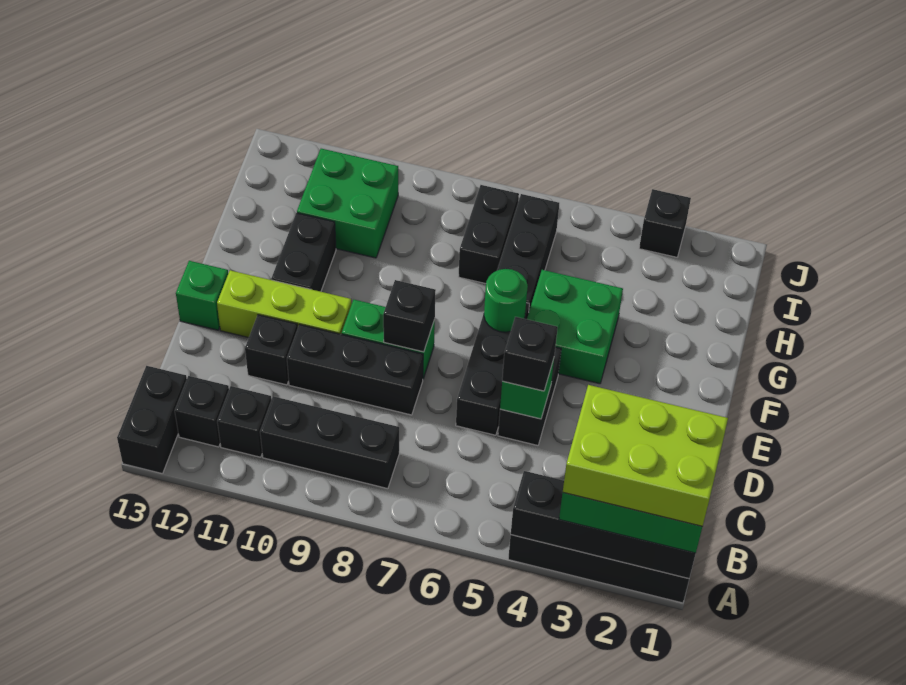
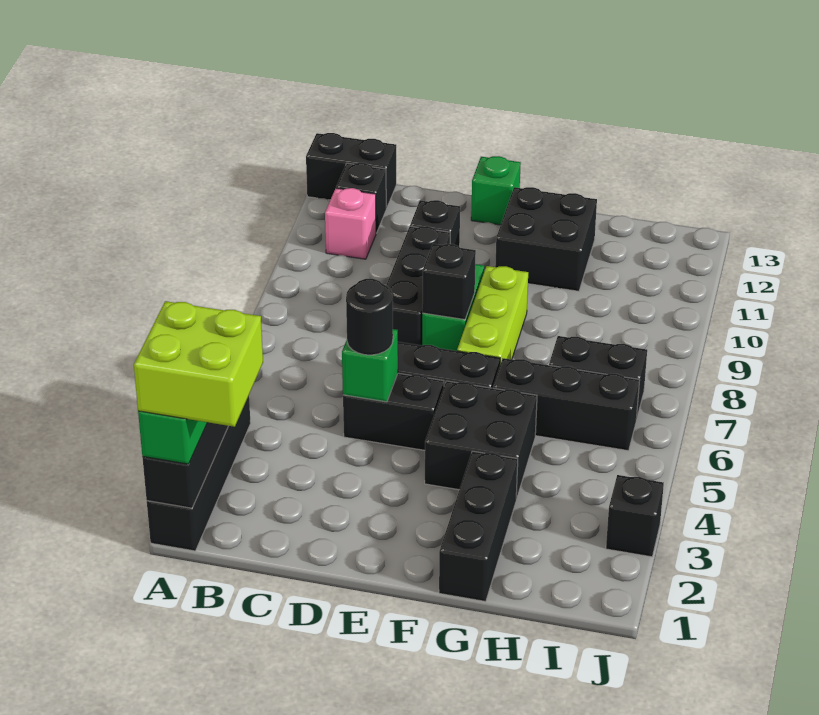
lime 2x3 brick [563,385,728,526] -> lime 2x2 brick [134,301,263,427]
black 1x3 brick [260,396,399,489] -> black 1x3 brick moved to [439,451,518,602]
black 1x1 brick [217,386,271,457] -> pink 1x1 brick [325,188,376,259]
black 1x1 brick [502,317,558,391] -> black 1x1 round brick [346,279,393,355]
lime 1x3 brick [217,270,352,338] -> lime 1x3 brick moved to [457,266,528,364]
green 2x2 brick [527,270,623,384] -> black 2x2 brick [425,381,537,499]
green 1x1 round brick [484,269,528,332] -> none
black 1x2 brick [271,213,336,292] -> black 2x2 brick [495,187,597,291]
green 2x2 brick [297,149,398,258] -> none

